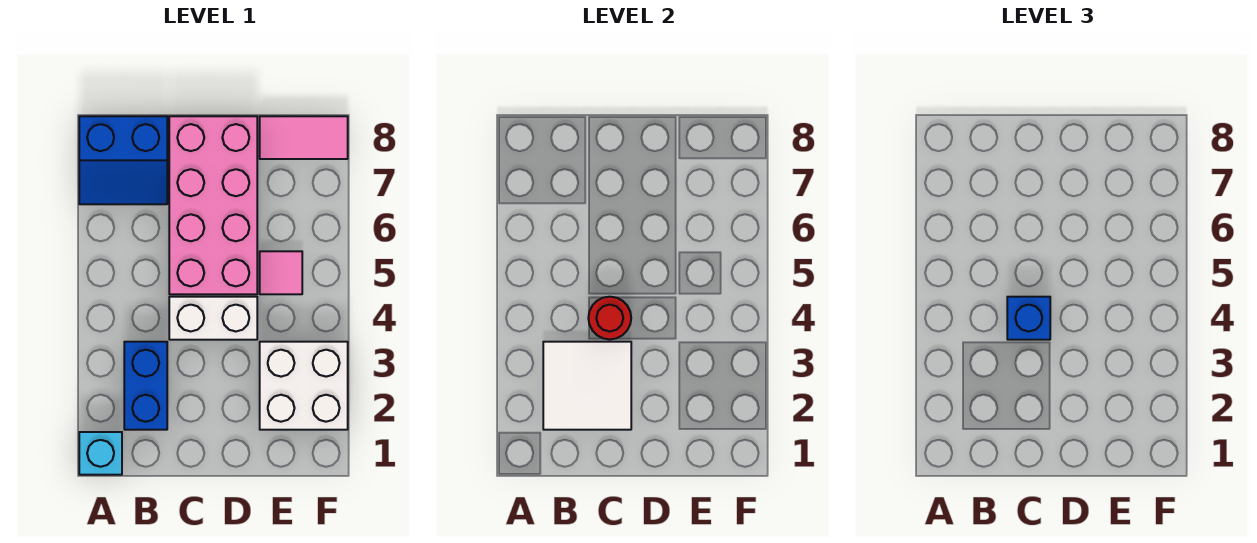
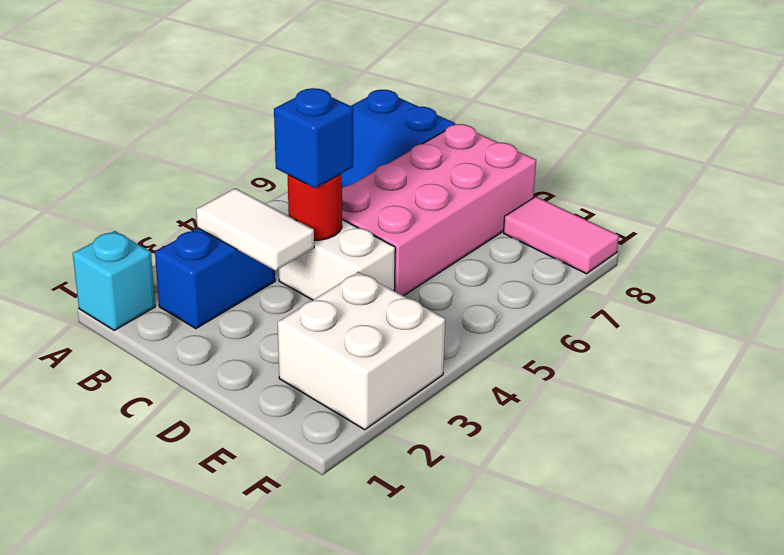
white 2x2 tile [543,342,631,430] -> white 1x2 tile [196,188,314,271]
pink 1x1 tile [260,251,302,294] -> none

